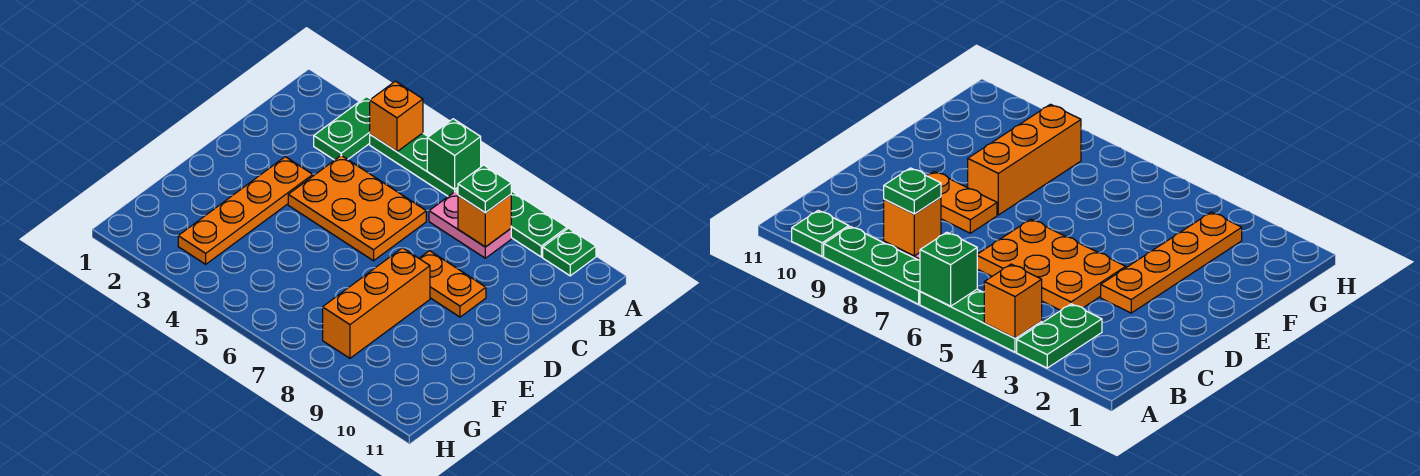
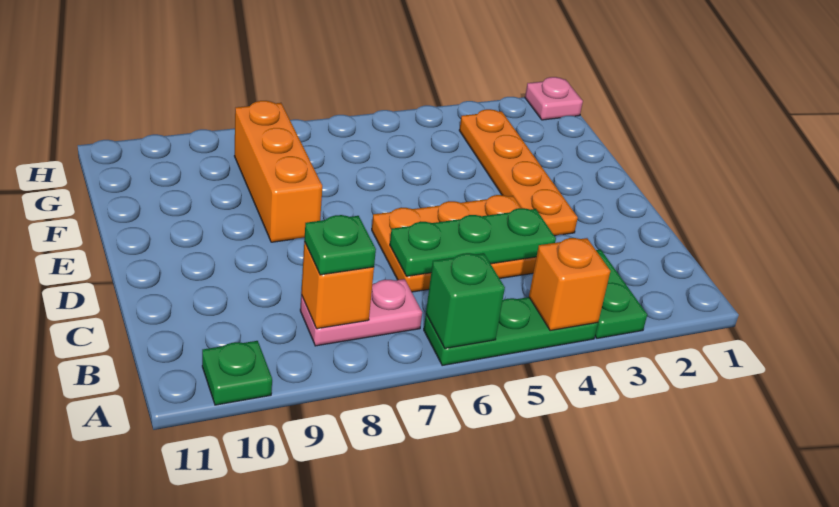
green 1x3 plate [456,190,567,257] -> green 1x3 plate moved to [390,208,556,276]
orange 1x2 plate [419,251,486,317] -> none
none -> pink 1x1 plate [525,77,583,120]

